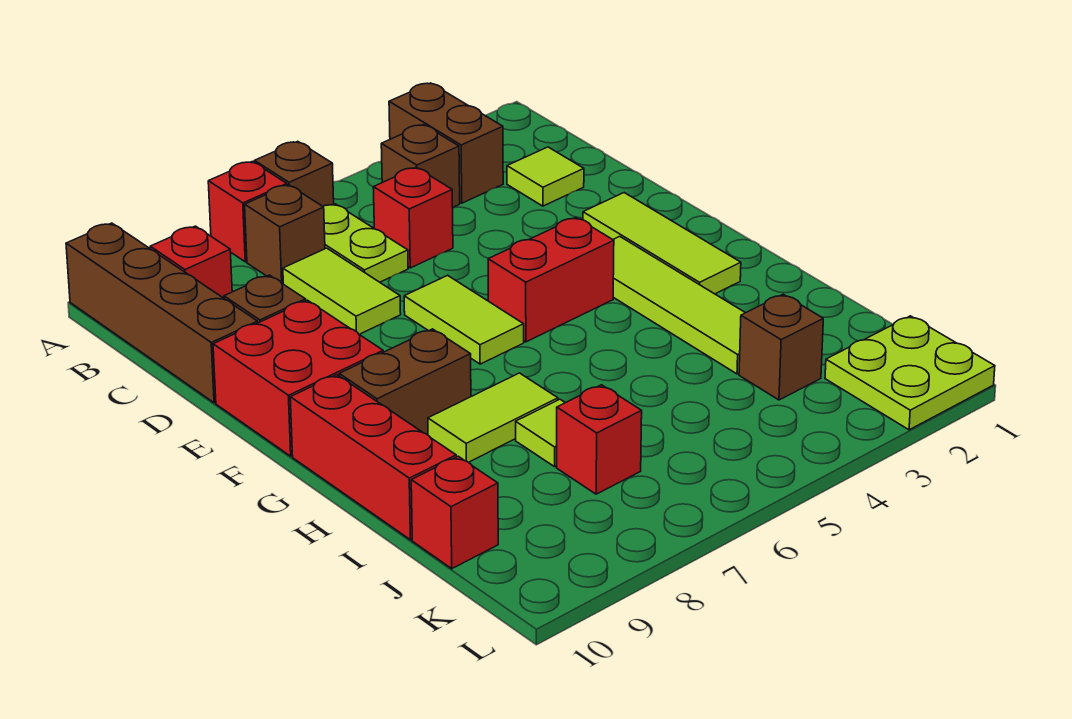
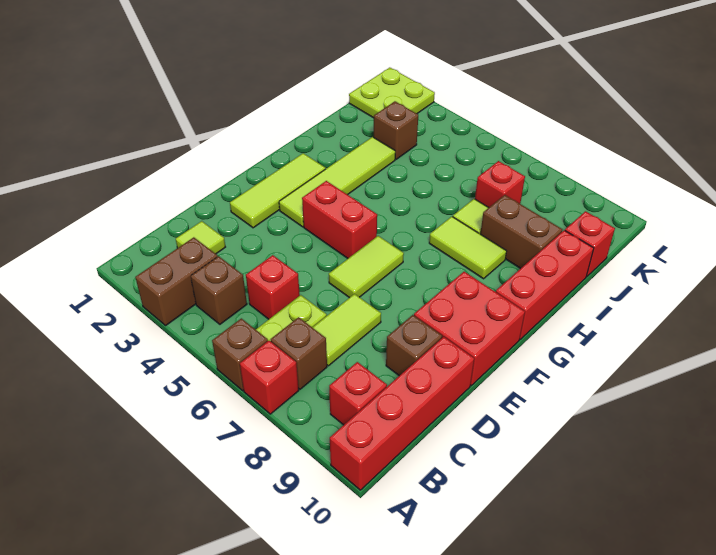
brown 1x4 brick [66,223,258,403] -> red 1x4 brick [330,337,474,490]
brown 1x2 brick [339,329,471,435] -> brown 1x2 brick moved to [480,195,562,269]

